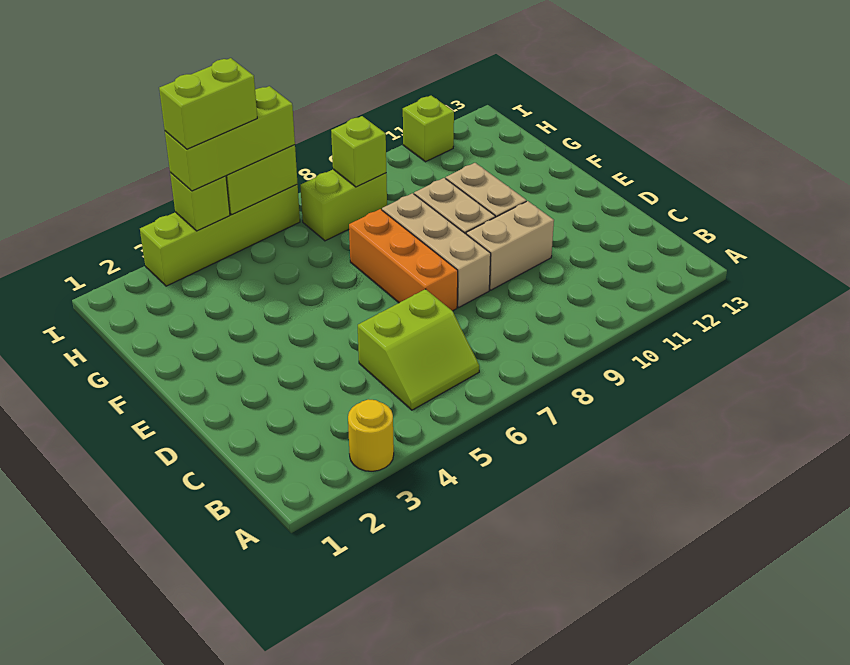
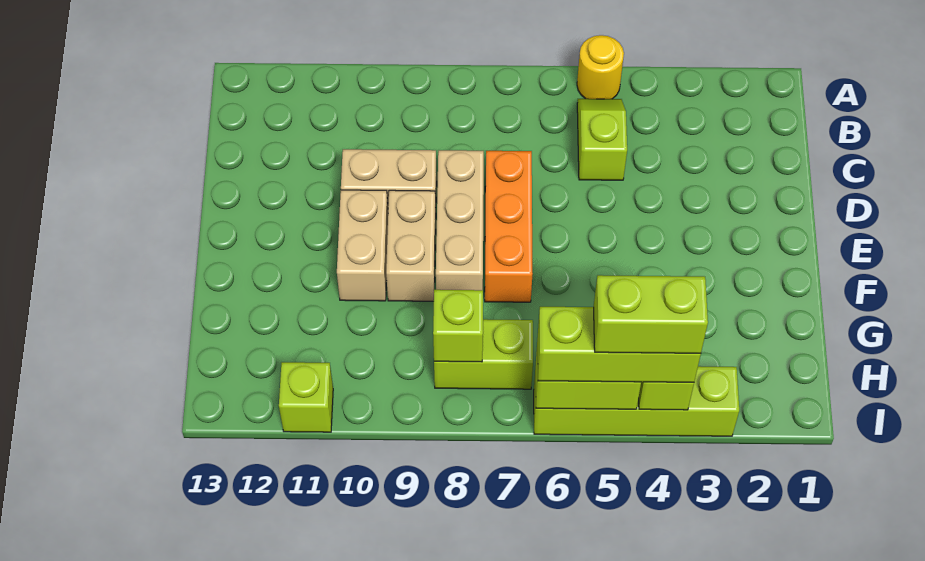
yellow 1x1 round brick [348,399,394,471] -> yellow 1x1 round brick moved to [577,35,624,99]
lime 2x2 slope [358,289,479,410] -> lime 1x2 slope [577,99,627,180]

